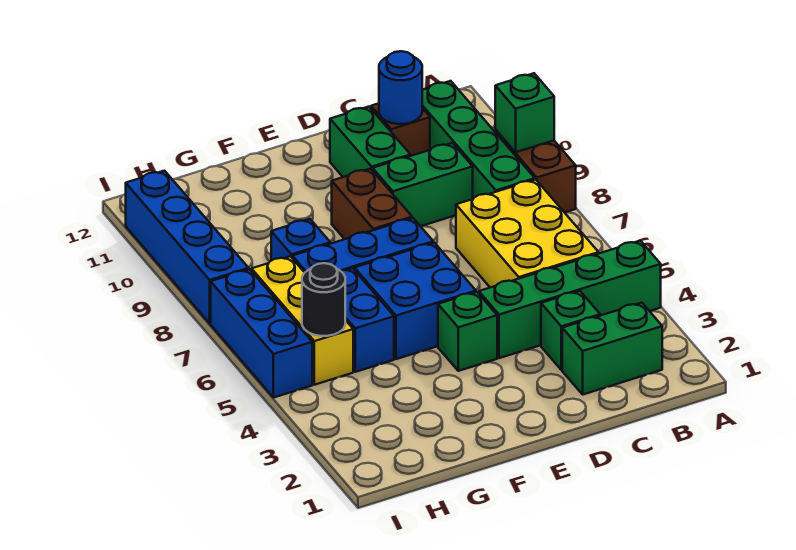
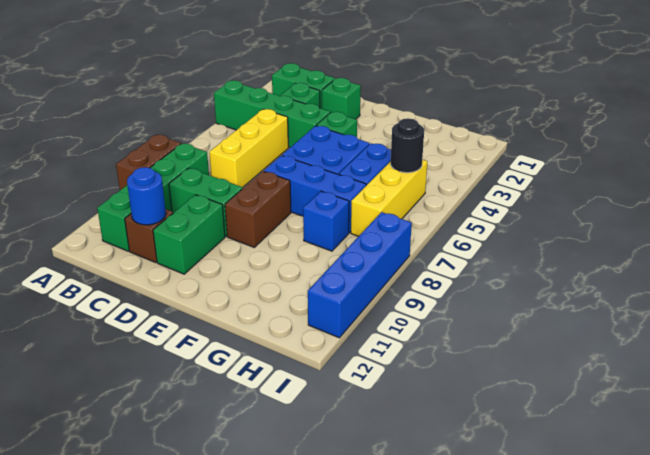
green 1x1 brick [495,73,554,152] -> green 1x1 brick moved to [322,78,361,119]
yellow 2x3 brick [456,179,599,288] -> yellow 1x3 brick [209,109,288,187]
blue 1x3 brick [211,269,312,398] -> none

